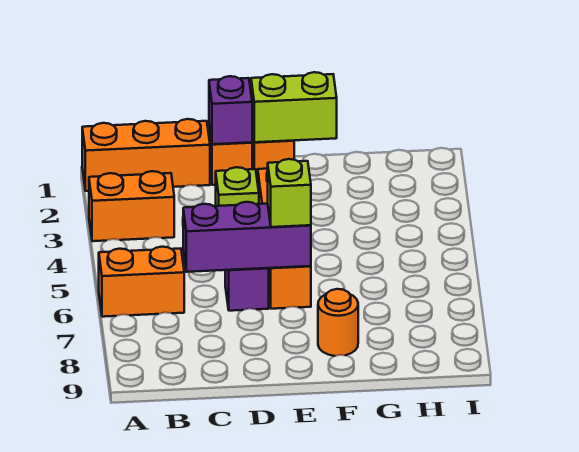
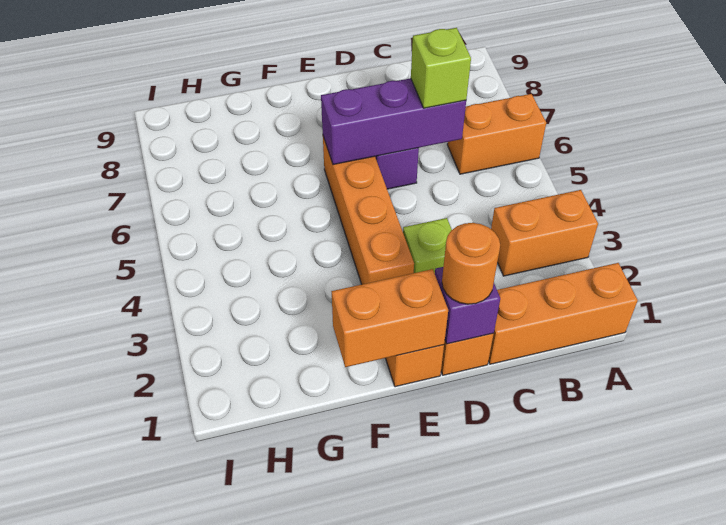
lime 1x2 brick [251,72,337,142] -> orange 1x2 brick [331,269,448,367]
lime 1x1 brick [268,159,311,227] -> lime 1x1 brick moved to [411,28,471,108]
orange 1x1 round brick [318,289,358,356] -> orange 1x1 round brick moved to [442,223,500,304]

